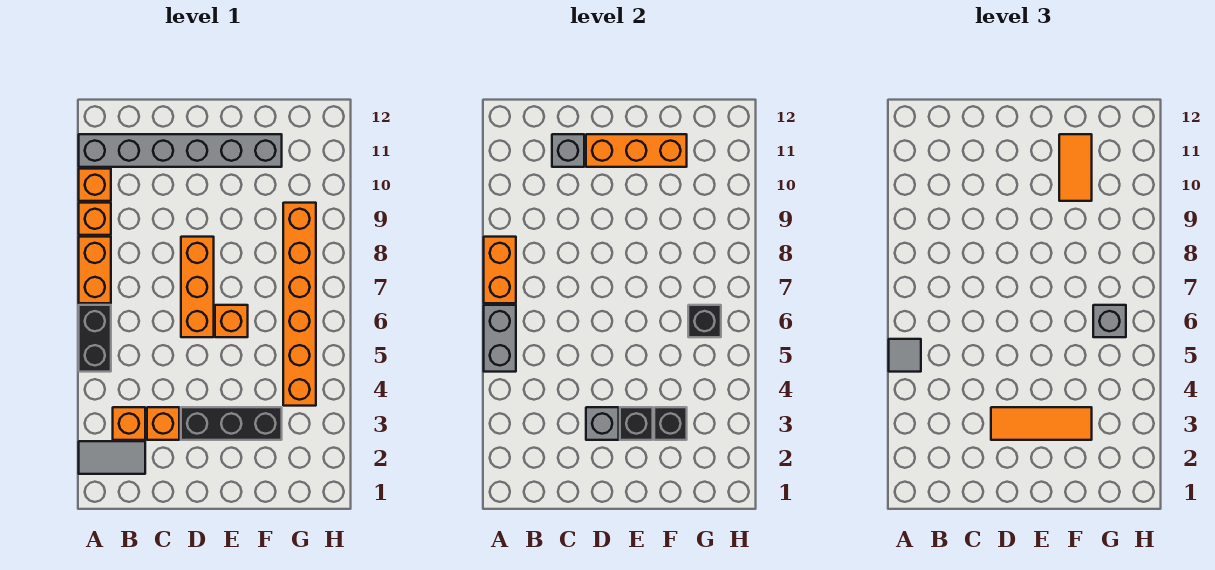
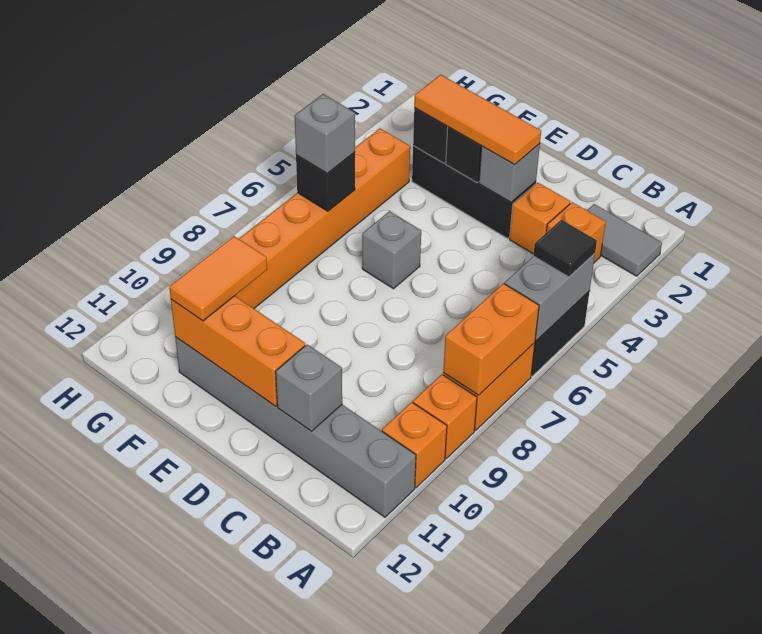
grey 1x1 tile [889,339,921,372] -> black 1x1 tile [533,220,597,277]
orange 1x3 brick [181,237,214,337] -> none
orange 1x1 brick [215,305,248,337] -> grey 1x1 brick [362,211,421,289]

